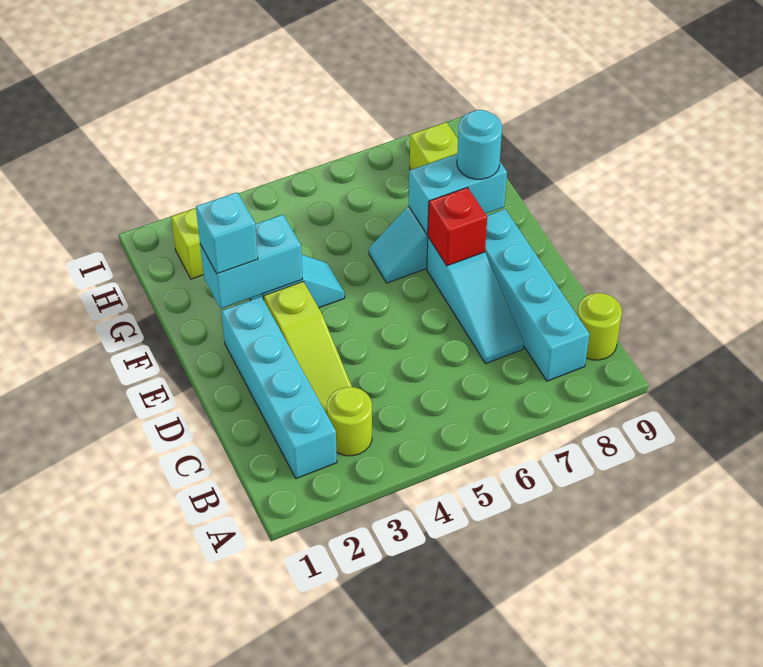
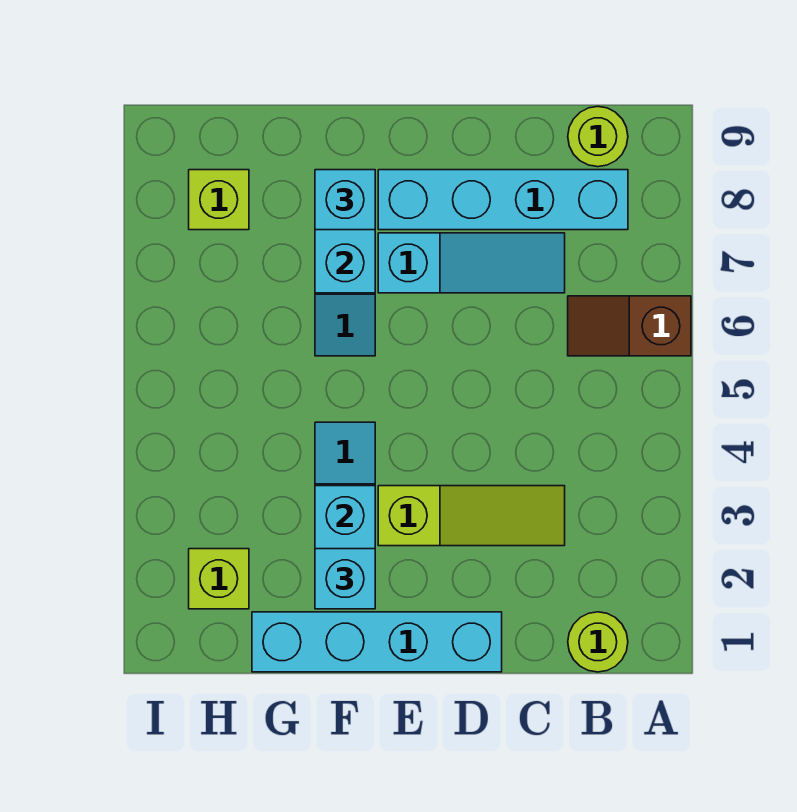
none -> brown 1x2 slope [568,296,691,356]
cyan 1x4 brick [221,297,337,478] -> cyan 1x4 brick moved to [252,612,502,672]
lime 1x1 round brick [327,387,372,456] -> lime 1x1 round brick moved to [568,612,628,672]
red 1x1 brick [428,187,487,266] -> none
cyan 1x1 round brick [457,110,502,179] -> cyan 1x1 brick [315,170,375,230]

